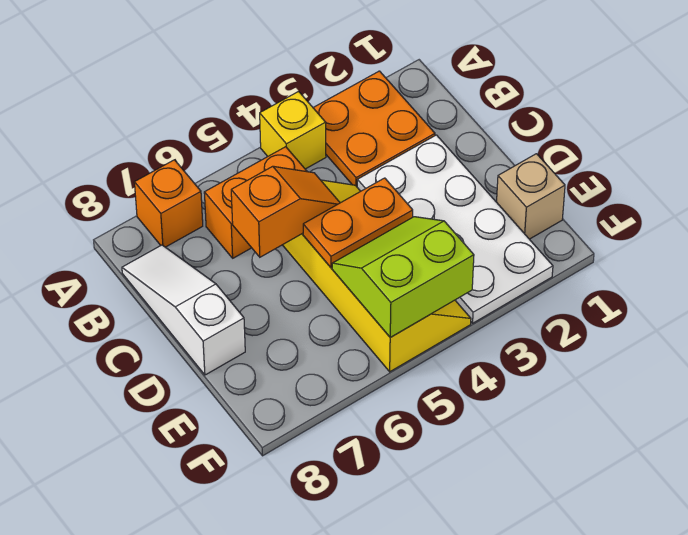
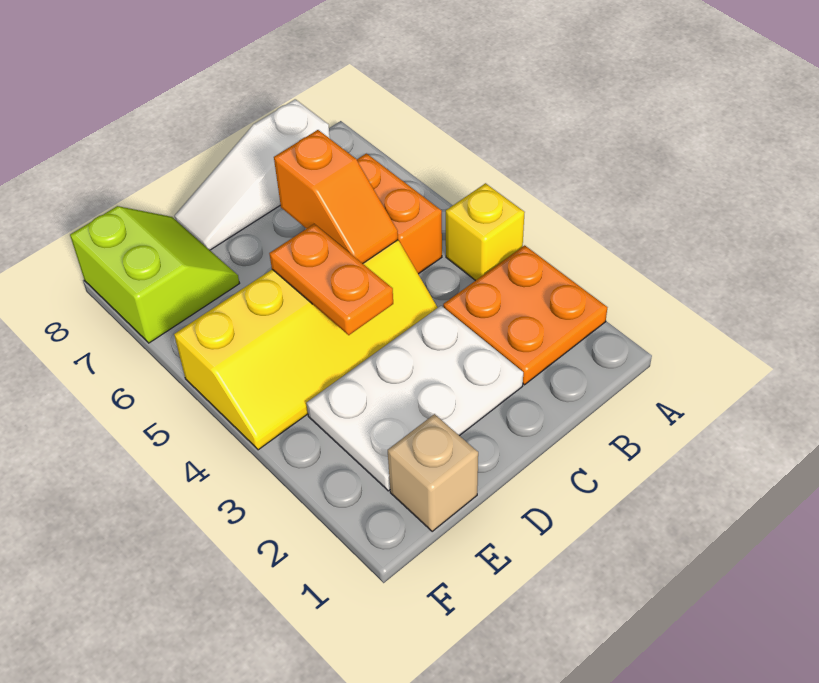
orange 1x1 brick [134,160,203,247] -> none
white 1x3 slope [122,245,245,375] -> white 1x3 slope turned to [174,99,330,250]
white 2x4 plate [357,135,553,323] -> white 2x3 plate [307,306,523,491]
lime 2x2 slope [332,217,474,337] -> lime 2x2 slope moved to [70,206,240,343]

